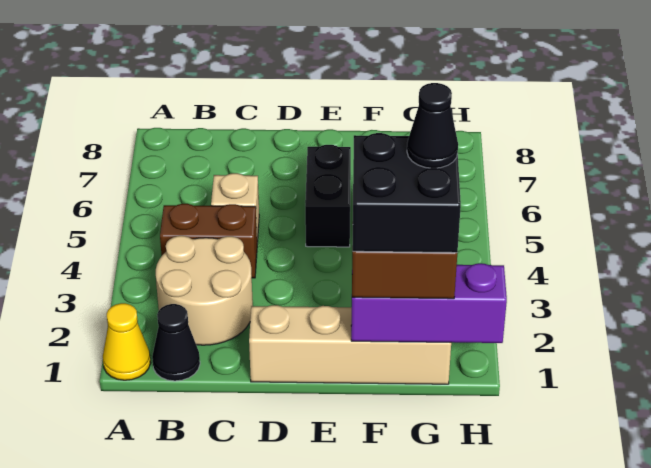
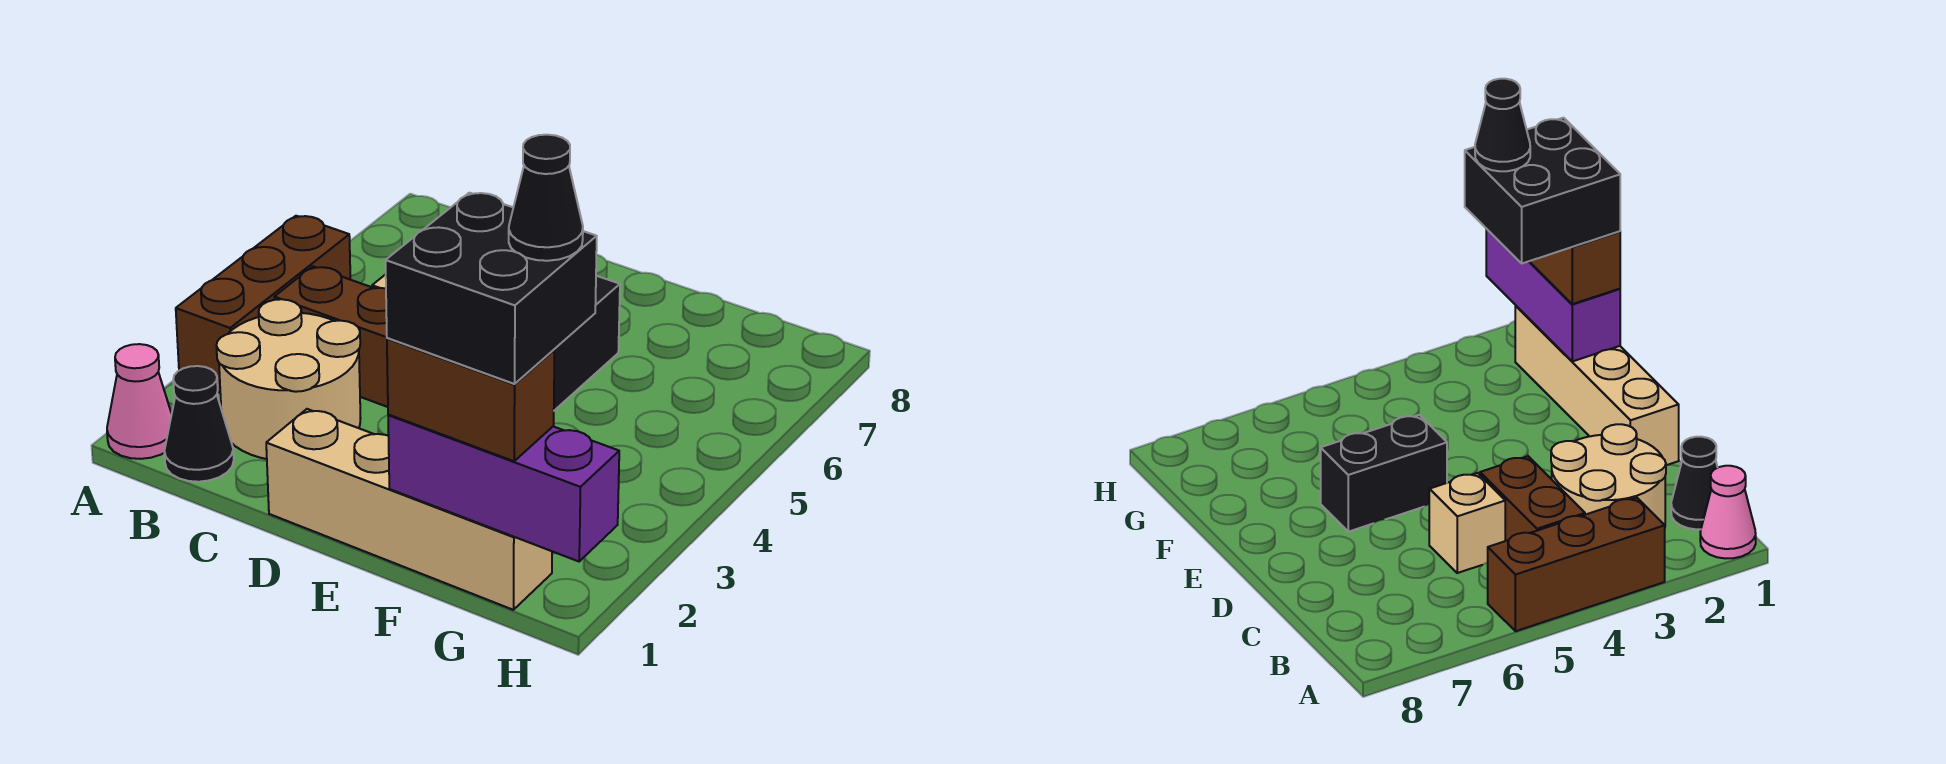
yellow 1x1 cone [103,303,151,380] -> pink 1x1 cone [107,344,172,459]
none -> brown 1x3 brick [176,216,350,393]

